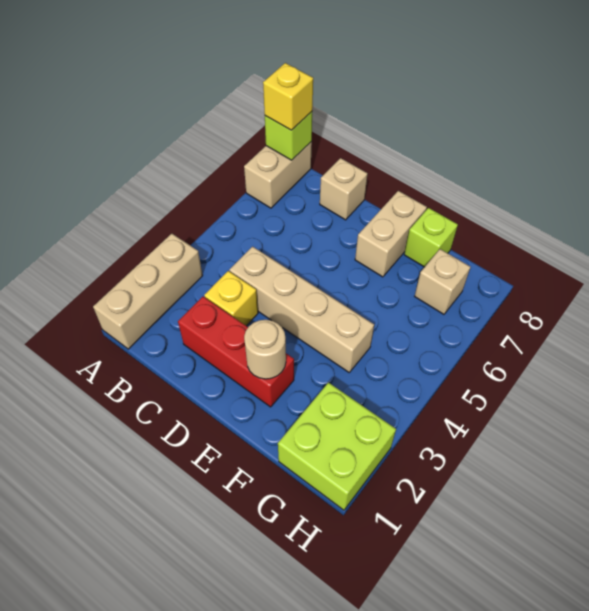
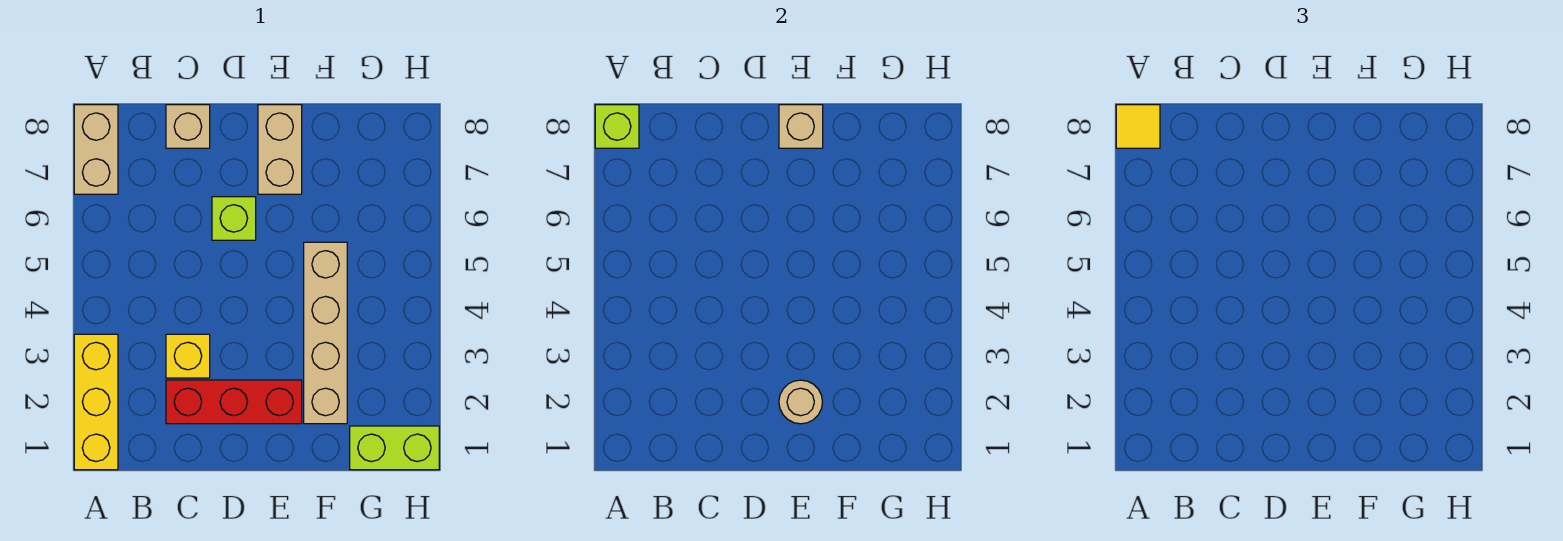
tan 1x3 brick [93,234,203,349] -> yellow 1x3 brick [74,334,118,470]
yellow 1x1 brick [263,63,313,130] -> yellow 1x1 tile [1116,105,1160,148]
tan 1x4 brick [230,247,374,372] -> tan 1x4 brick turned to [304,242,347,424]
lime 1x1 brick [404,208,458,267] -> lime 1x1 brick moved to [212,197,256,240]
lime 2x2 brick [278,382,396,510] -> lime 1x2 brick [350,426,439,470]
tan 1x1 brick [415,249,470,314] -> tan 1x1 brick moved to [779,105,823,148]

